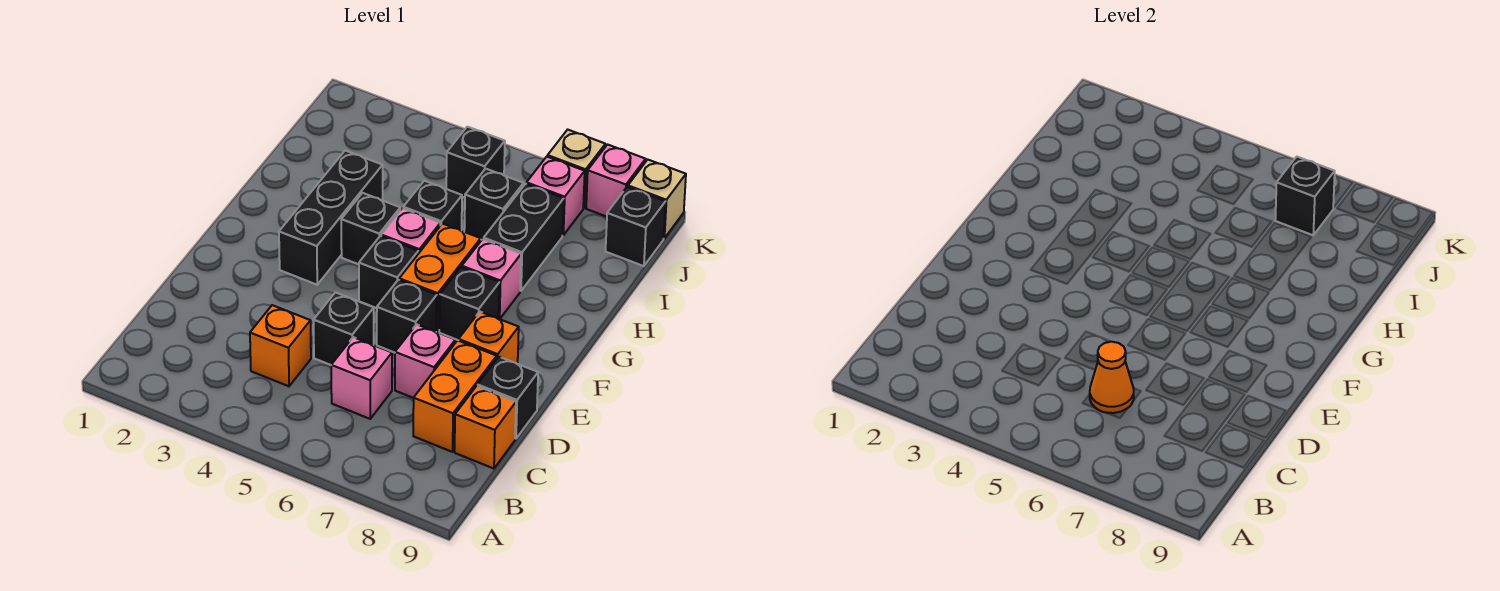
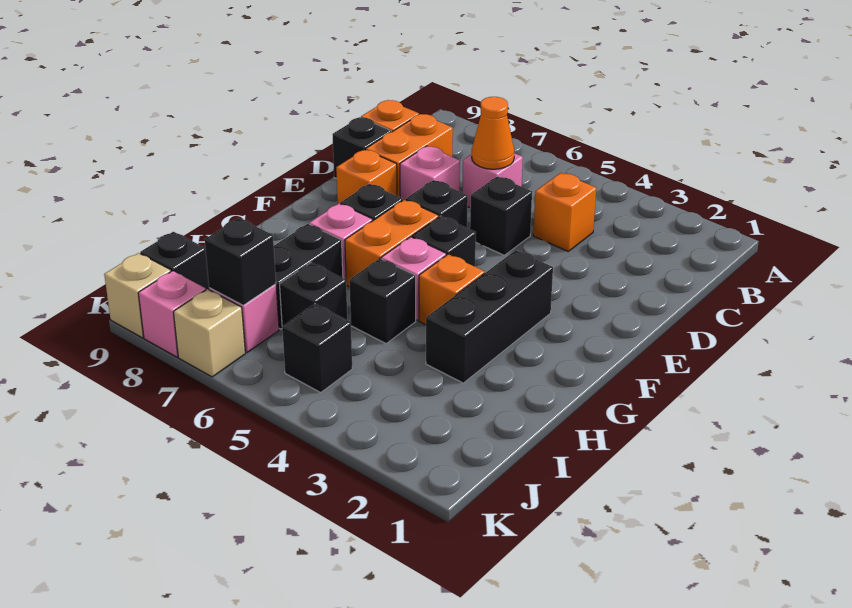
black 1x1 brick [341,193,400,264] -> orange 1x1 brick [419,254,485,325]

